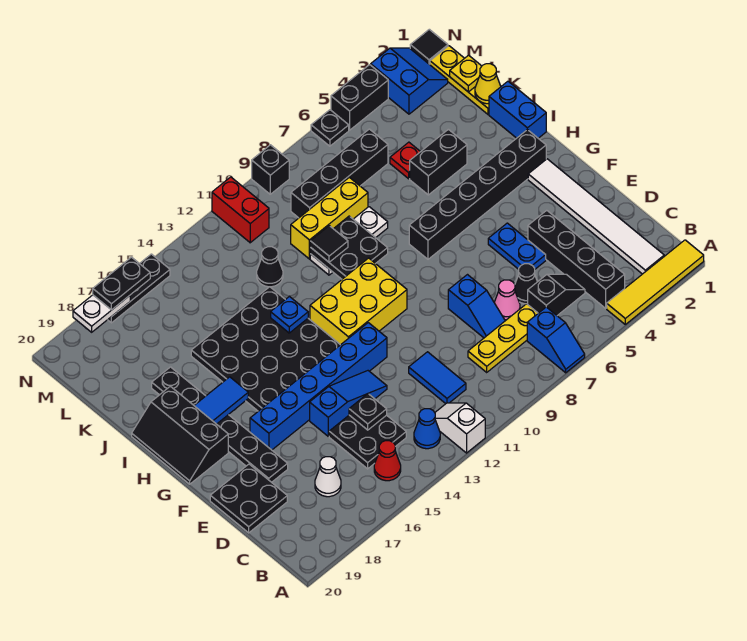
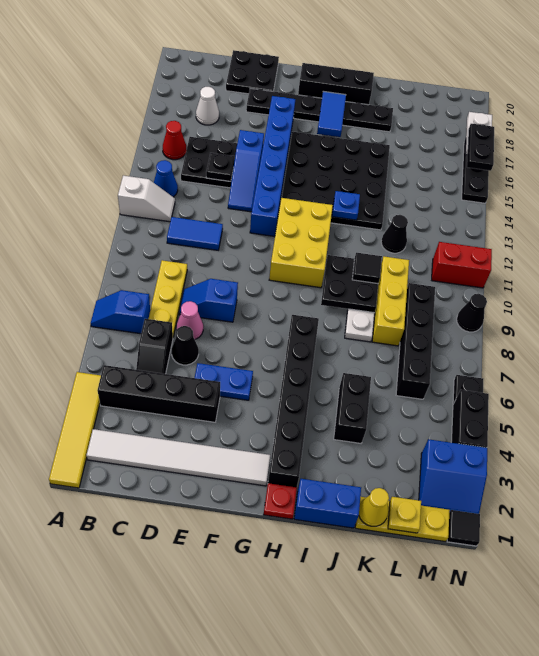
red 1x1 plate [390,142,420,179] -> red 1x1 plate moved to [264,483,297,519]
black 1x1 brick [252,145,289,194] -> black 1x1 cone [457,294,487,332]

